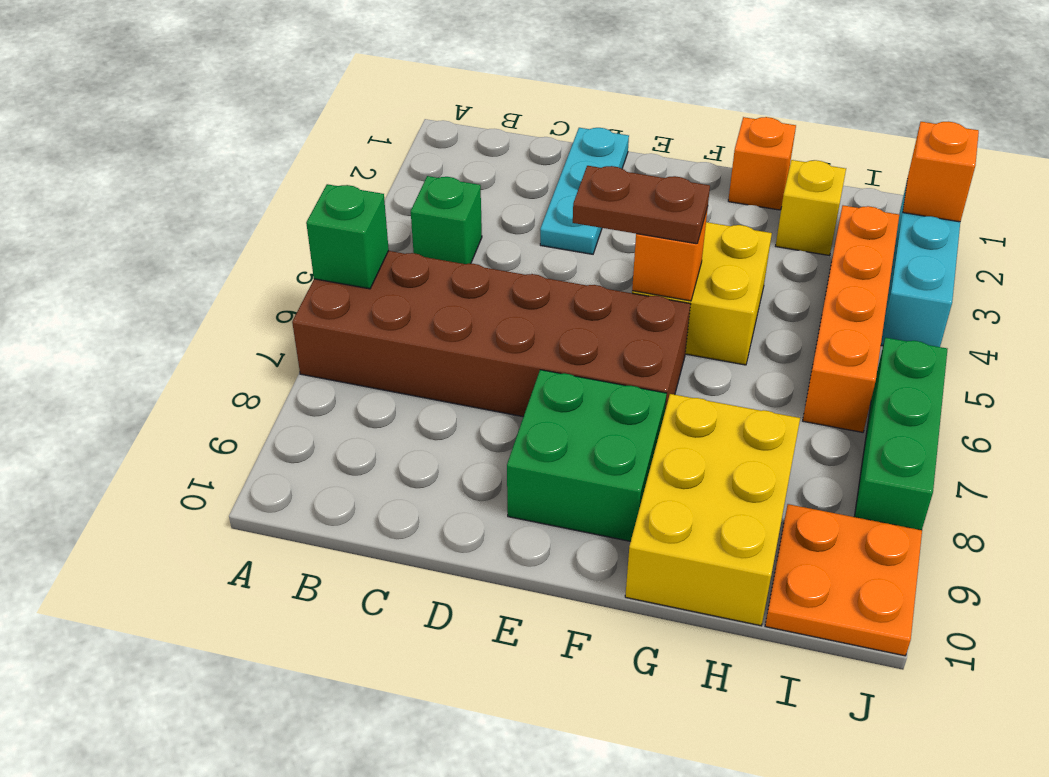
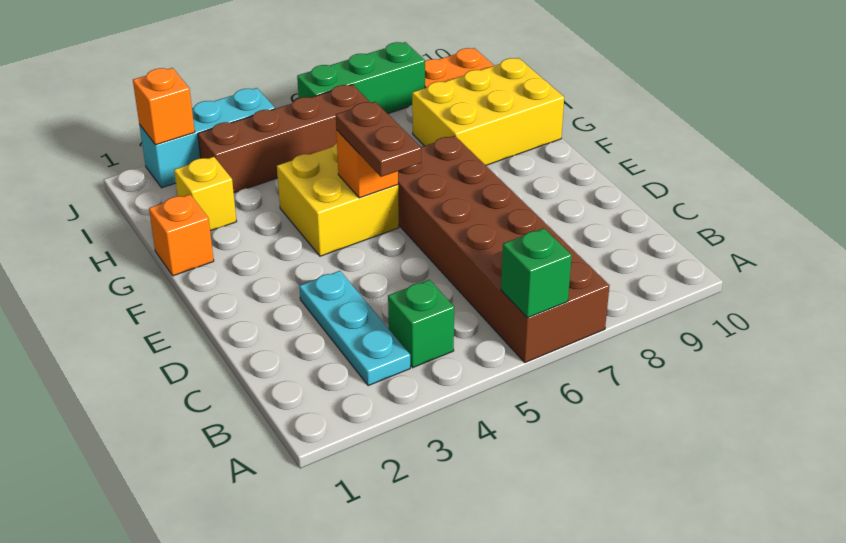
cyan 1x3 plate [540,128,629,254] -> cyan 1x3 plate turned to [299,271,410,386]
green 2x2 brick [507,370,667,541] -> none
orange 1x4 brick [803,205,899,432] -> brown 1x4 brick [198,85,370,193]

